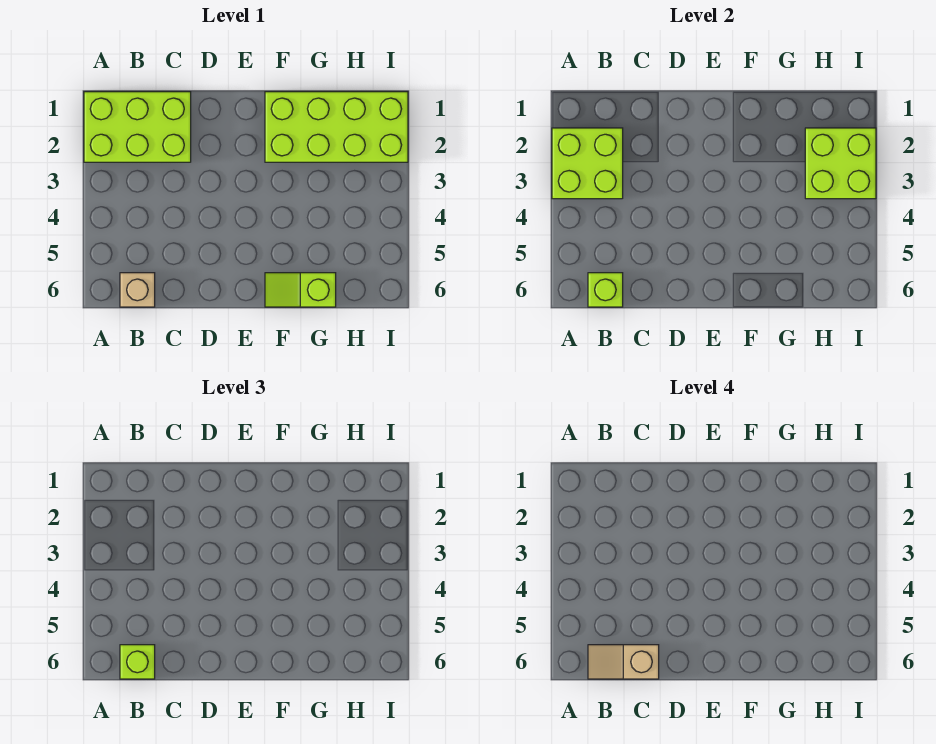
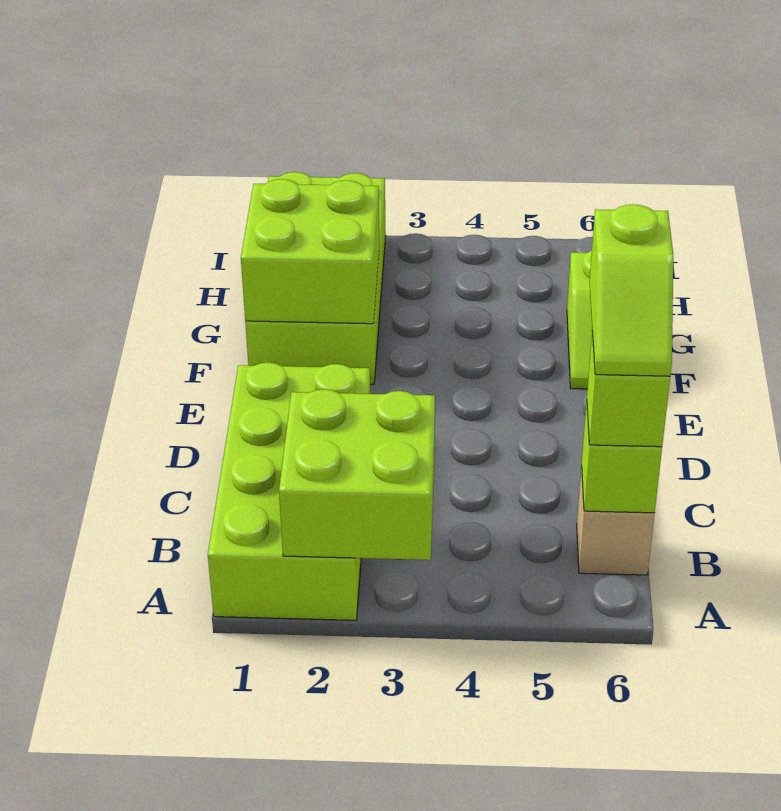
lime 2x3 brick [84,92,191,162] -> lime 2x4 brick [208,363,370,620]
tan 1x2 slope [588,645,659,679] -> lime 1x2 slope [590,204,673,376]
lime 2x2 brick [805,128,876,199] -> lime 2x2 brick moved to [241,179,379,324]

